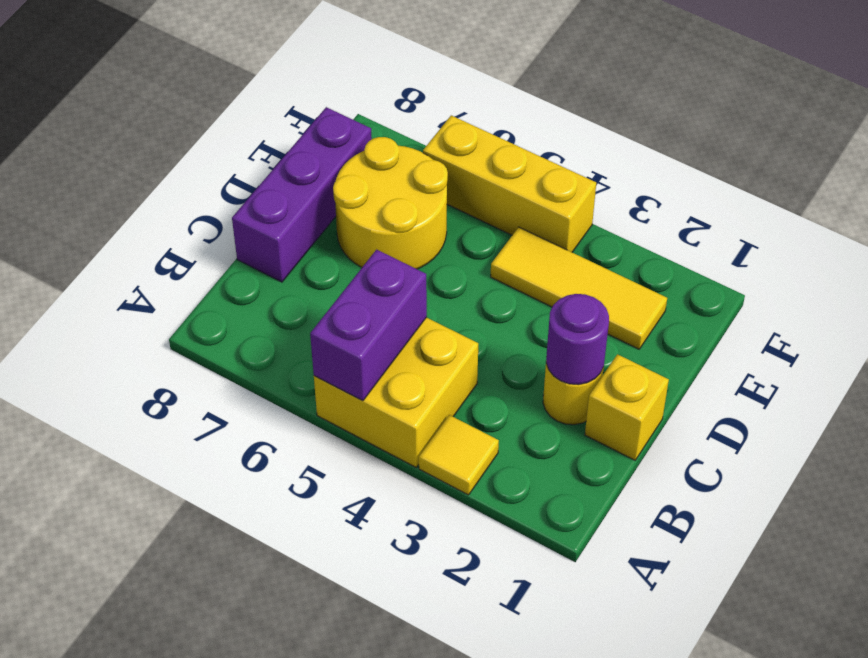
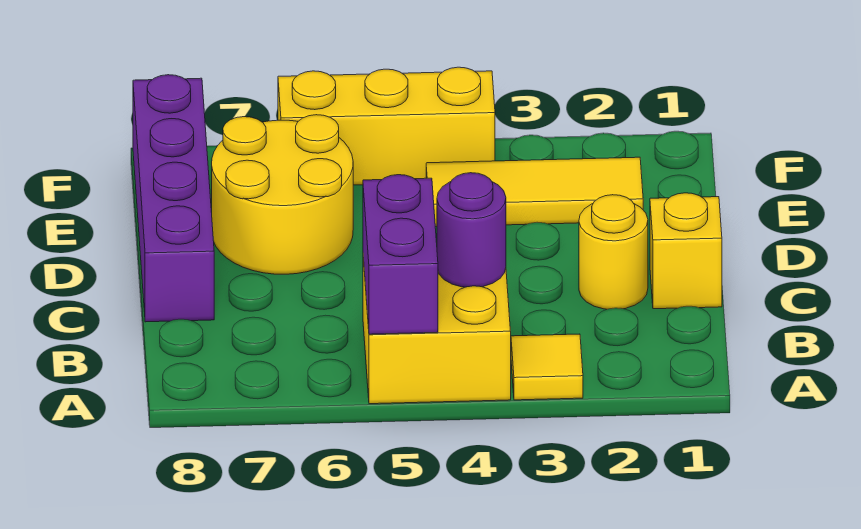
purple 1x1 round brick [546,294,609,385] -> purple 1x1 round brick moved to [437,173,506,287]
purple 1x3 brick [232,107,372,282] -> purple 1x4 brick [133,75,214,322]

